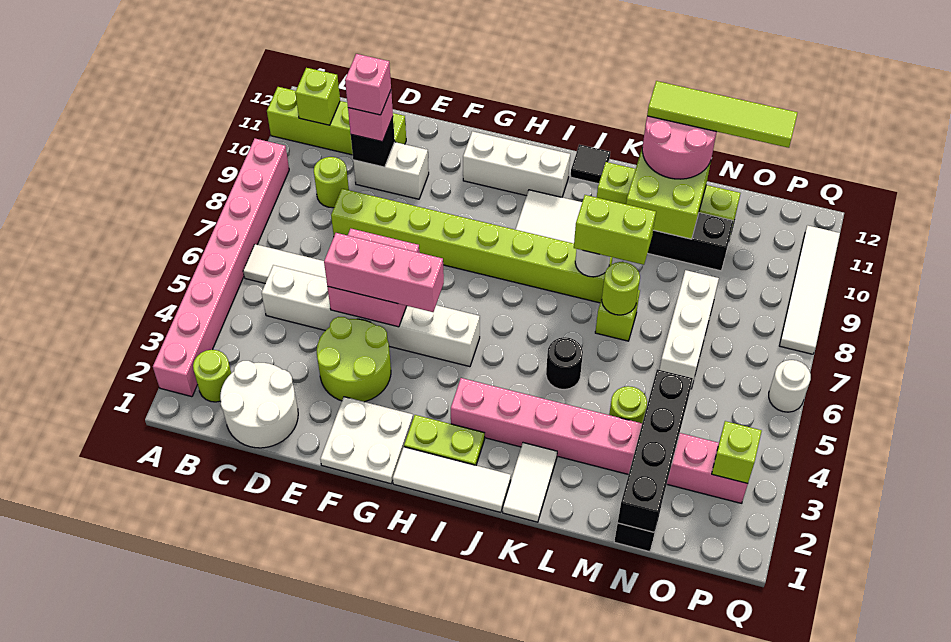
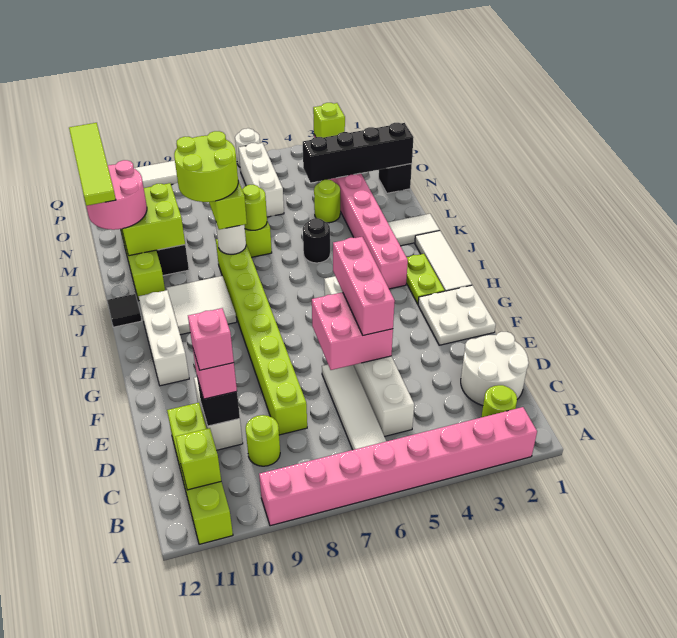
lime 2x2 round brick [317,317,391,402] -> lime 2x2 round brick moved to [174,131,238,202]
white 1x3 brick [659,270,719,389] -> white 1x3 brick turned to [239,143,284,217]

